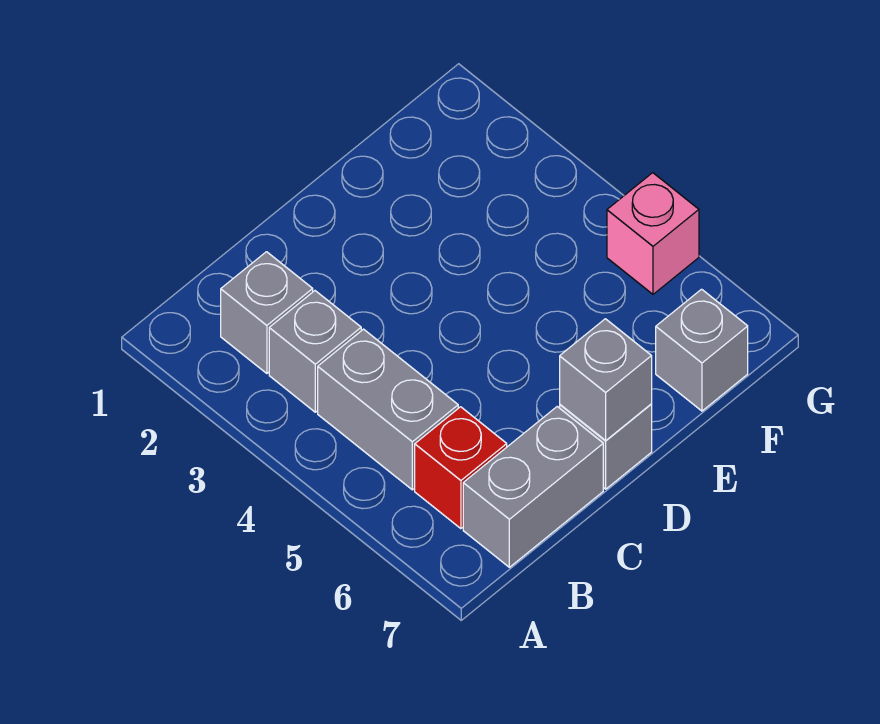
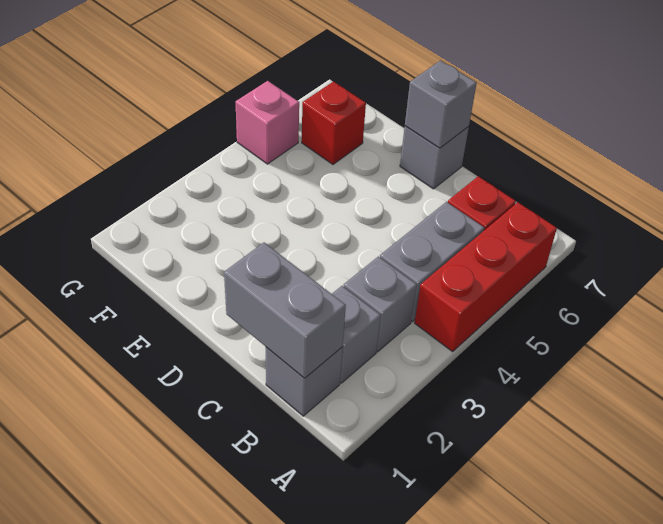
none -> red 1x3 brick [415,202,557,352]
grey 1x2 brick [463,407,603,567] -> grey 1x2 brick moved to [224,243,346,378]
none -> red 1x1 brick [302,82,366,164]
grey 1x1 brick [656,289,748,411] -> grey 1x1 brick moved to [266,347,343,416]

